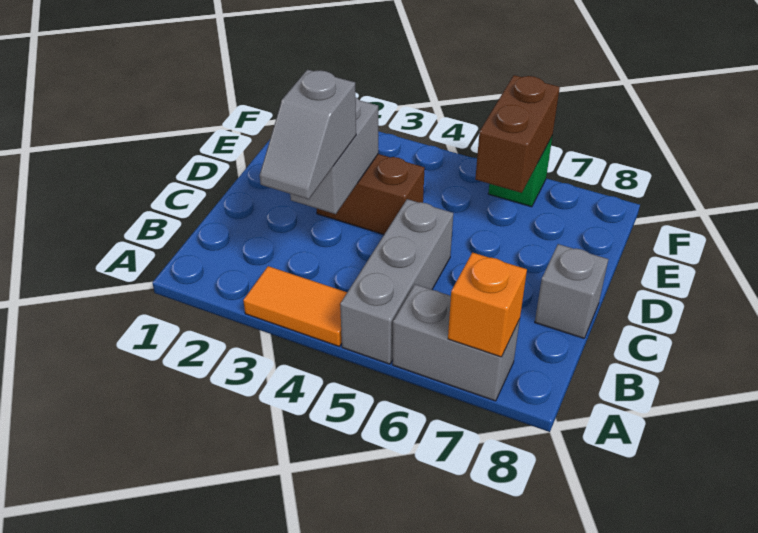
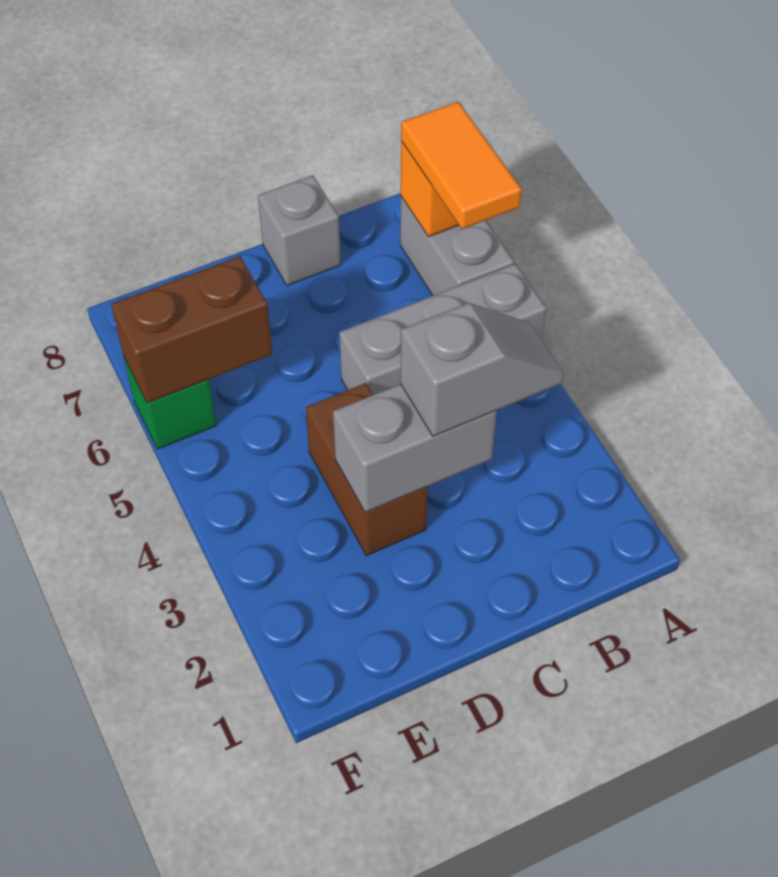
orange 1x2 tile [243,266,347,347] -> orange 1x2 tile moved to [401,102,522,229]

